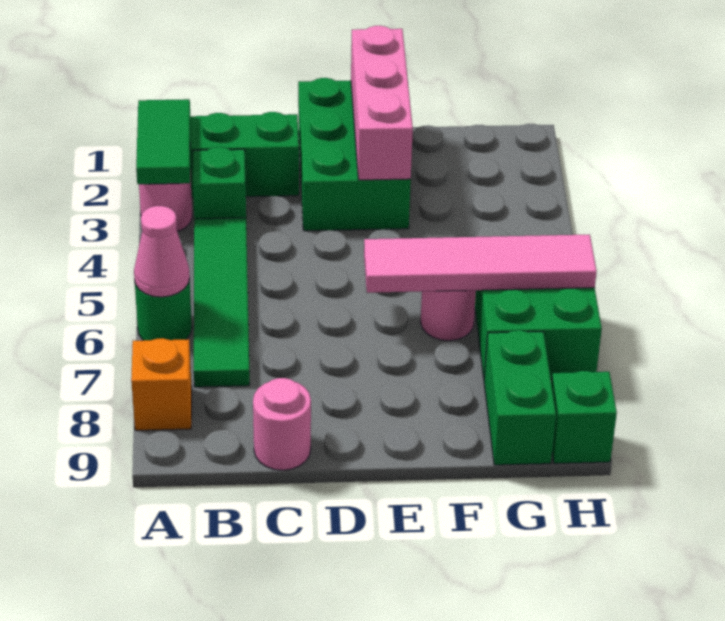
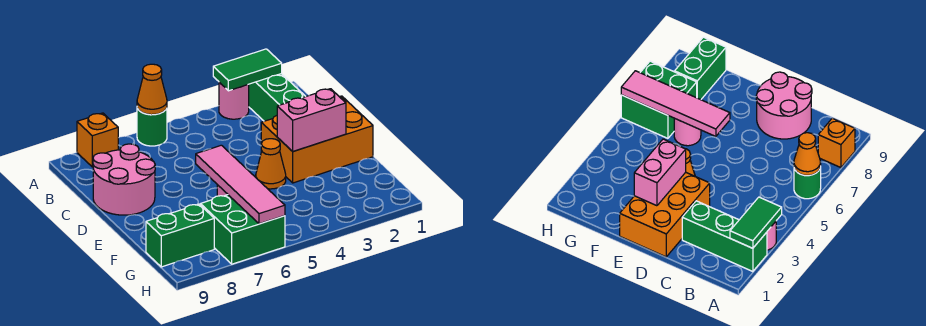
pink 1x1 cone [134,206,190,297] -> orange 1x1 cone [137,64,167,115]
green 1x1 brick [193,147,246,219] -> none
green 1x4 tile [194,218,250,387] -> none
pink 1x1 round brick [253,378,311,470] -> pink 2x2 round brick [93,144,155,215]
green 2x3 brick [298,78,411,231] -> orange 2x3 brick [261,96,373,183]
pink 1x3 brick [351,26,413,180] -> pink 1x2 brick [277,89,346,151]
none -> orange 1x1 cone [256,139,286,189]
green 1x1 brick [552,371,617,464] -> none

